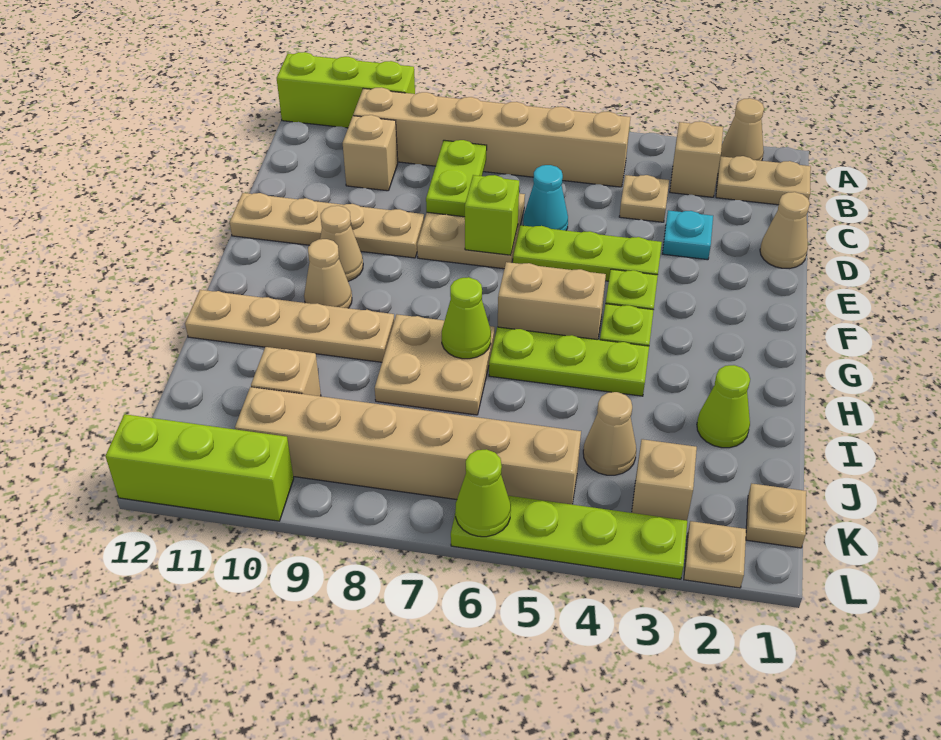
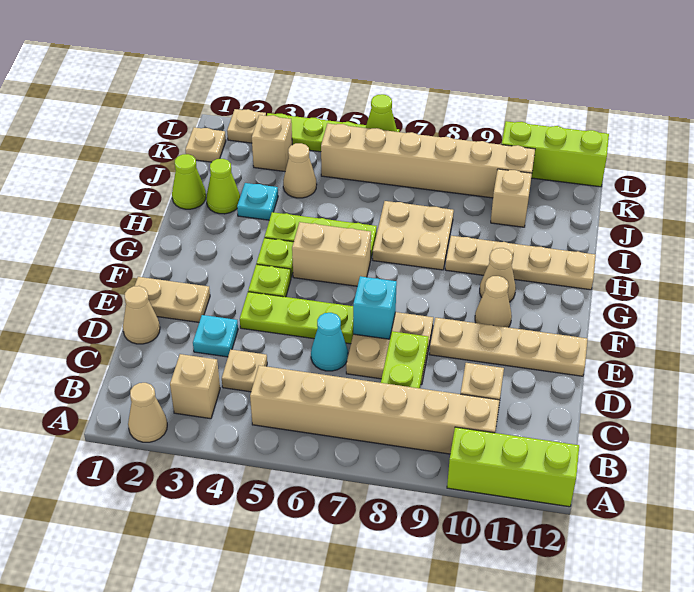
tan 1x2 plate [716,156,811,205] -> tan 1x2 plate moved to [135,277,210,322]
lime 1x1 brick [465,175,519,255] -> cyan 1x1 brick [353,276,397,339]
lime 1x1 cone [442,277,491,359] -> lime 1x1 cone moved to [172,154,206,209]
none -> cyan 1x1 plate [237,183,278,220]

